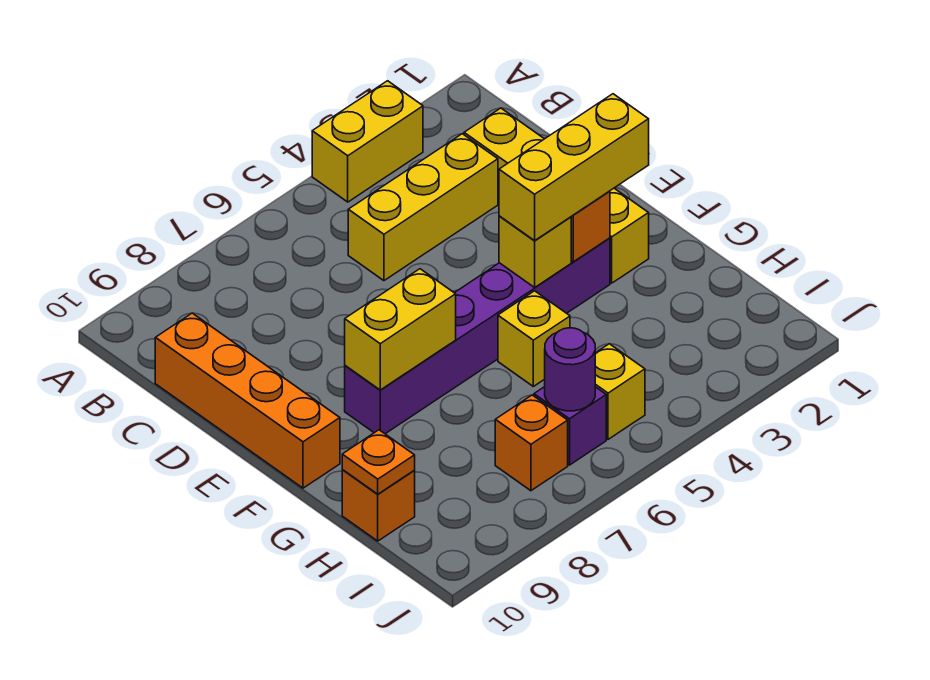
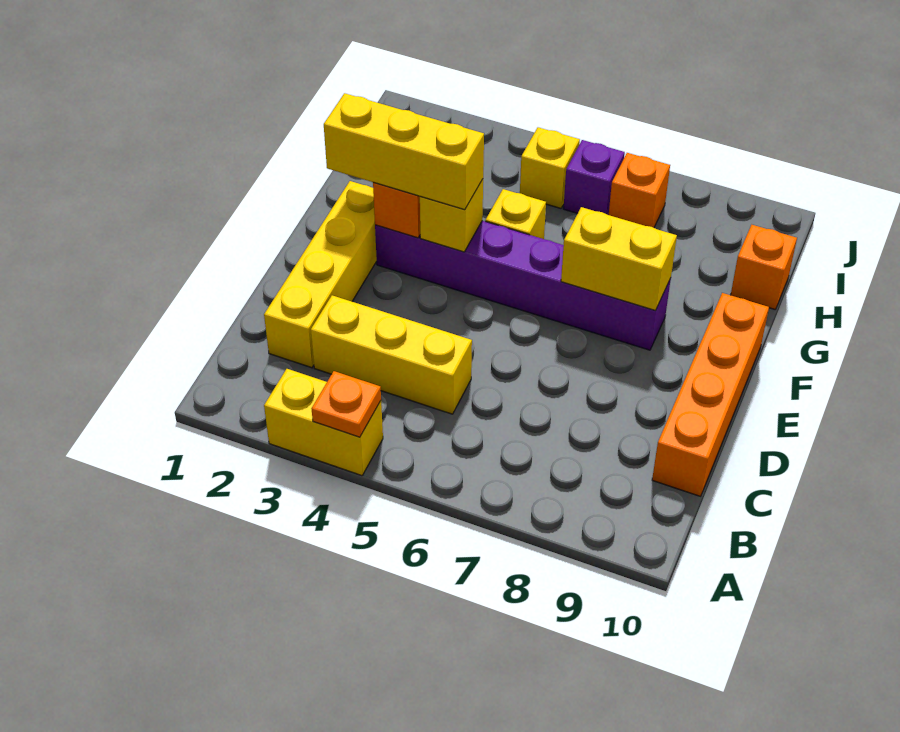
orange 1x1 plate [342,430,415,494] -> orange 1x1 plate moved to [311,371,381,437]
purple 1x1 round brick [545,328,595,411] -> none

